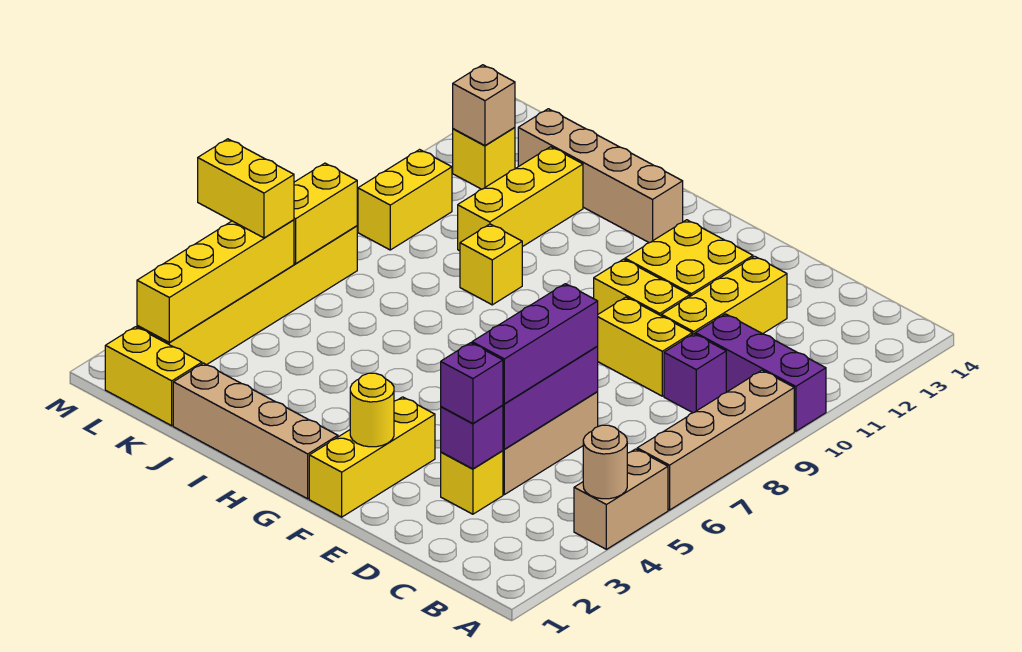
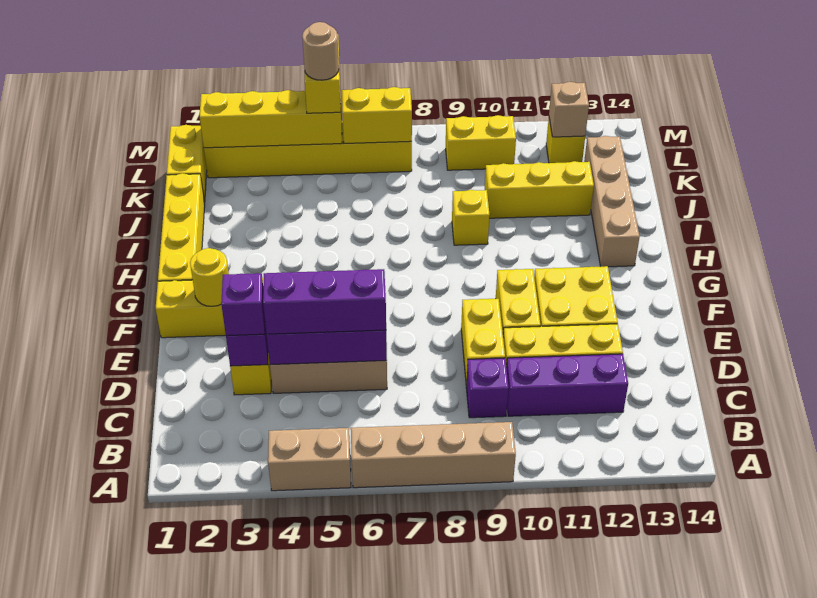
tan 1x1 round brick [583,425,627,499] -> tan 1x1 round brick moved to [302,22,339,80]
purple 1x3 brick [696,314,826,431] -> purple 1x3 brick turned to [506,354,628,416]
tan 1x4 brick [173,363,338,499] -> yellow 1x4 brick [158,173,205,281]

